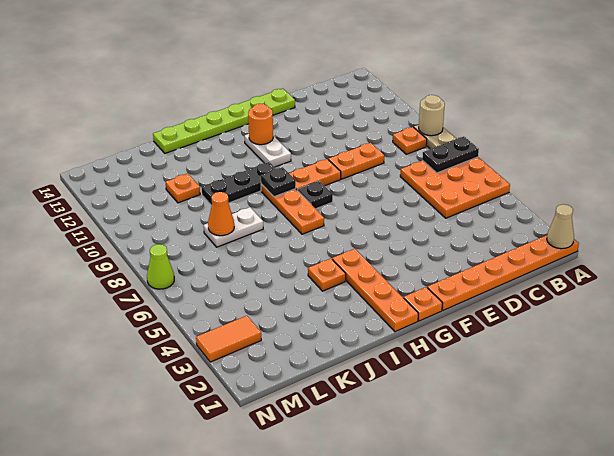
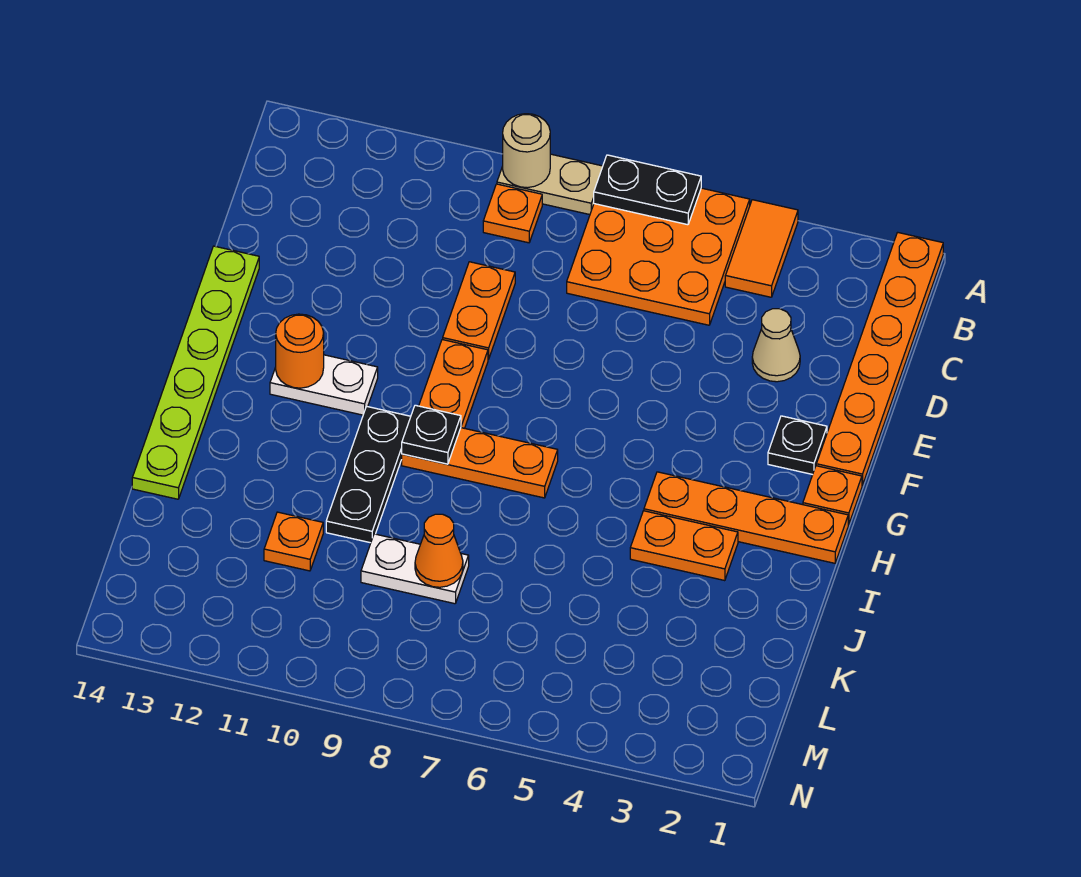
tan 1x1 cone [547,204,574,249] -> tan 1x1 cone moved to [752,309,800,382]
black 1x2 plate [422,136,479,173] -> black 1x2 plate turned to [594,155,701,225]
black 1x1 plate [298,181,333,209] -> black 1x1 plate moved to [768,416,827,475]
orange 1x1 plate [308,259,346,291] -> orange 1x2 plate [630,511,738,581]
white 1x2 plate [204,207,263,247] -> white 1x2 plate turned to [361,534,469,604]
orange 1x2 tile [196,316,261,362] -> orange 1x2 tile moved to [725,200,798,297]
lime 1x1 cone [147,244,174,289] -> none

